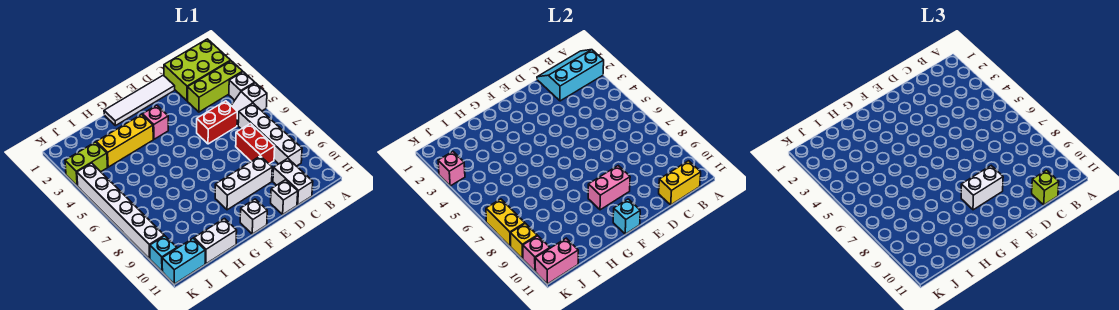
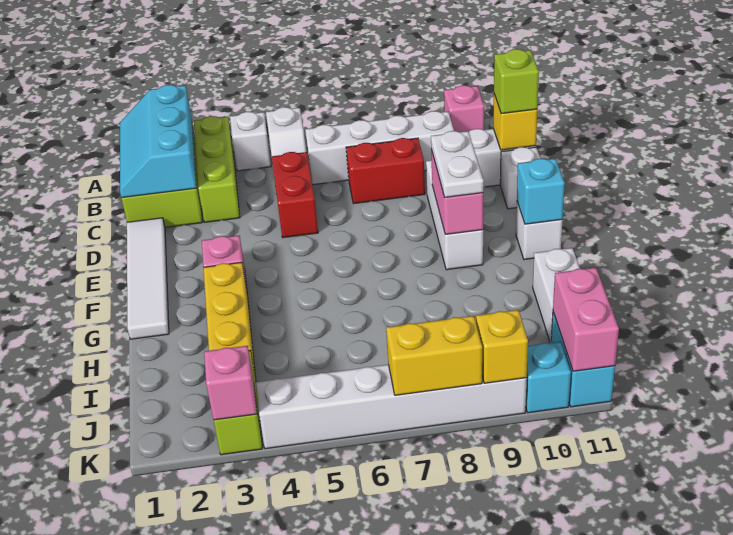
yellow 1x2 brick [659,161,701,205] -> yellow 1x1 brick [493,94,537,150]
white 1x2 brick [961,166,1003,210] -> white 1x2 plate [431,131,484,197]
pink 1x1 brick [523,236,550,271] -> pink 1x1 brick moved to [444,85,484,132]

